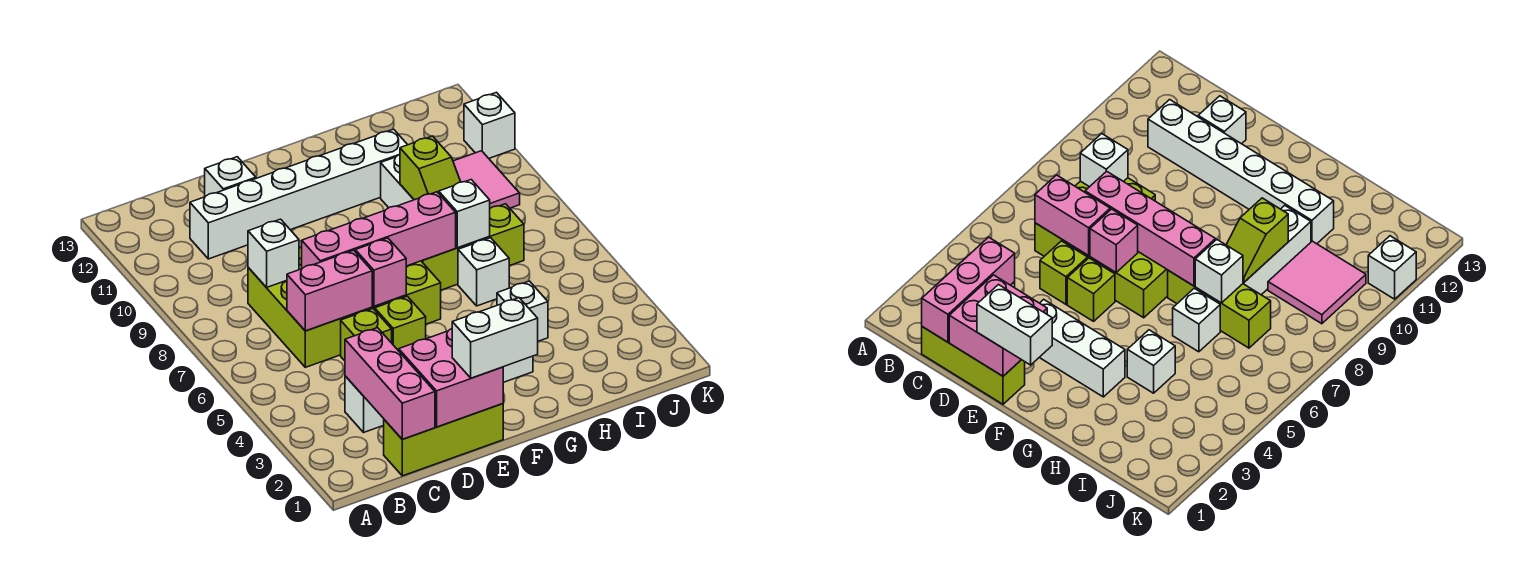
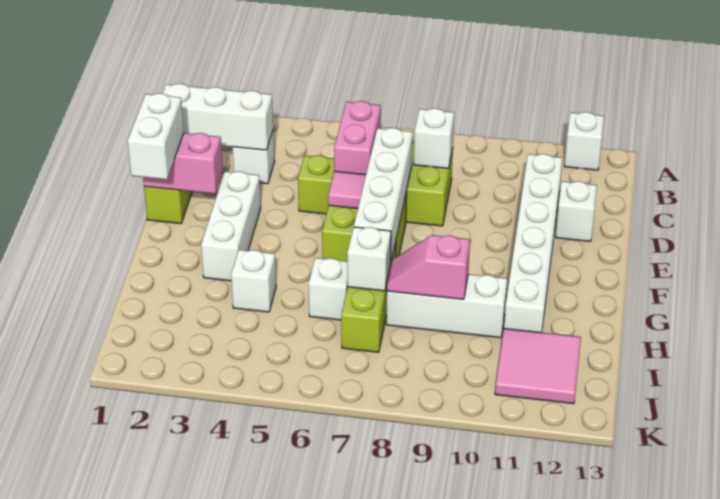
pink 1x3 brick [345,328,435,439] -> white 1x3 brick [163,84,273,150]
pink 2x2 brick [399,329,503,427] -> pink 1x2 brick [143,133,223,194]
pink 1x4 brick [302,192,456,268] -> white 1x4 brick [354,128,413,264]
lime 1x1 brick [375,296,426,351] -> none
pink 1x1 brick [355,238,406,306] -> pink 1x1 tile [328,171,366,209]
lime 1x2 slope [400,136,461,200] -> pink 1x2 slope [387,235,470,299]
pink 2x2 tile [453,151,520,208] -> pink 2x2 tile moved to [495,328,581,404]
white 1x1 brick [464,92,515,158] -> white 1x1 brick moved to [564,112,604,170]

